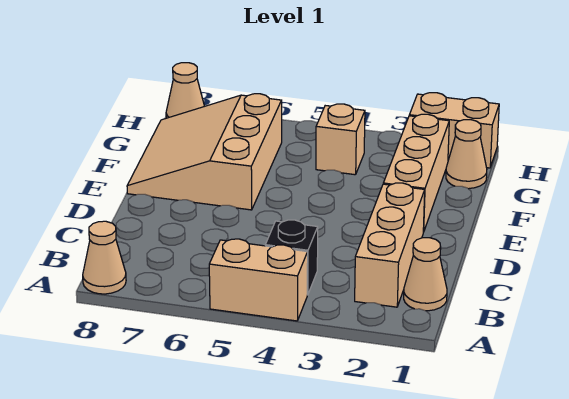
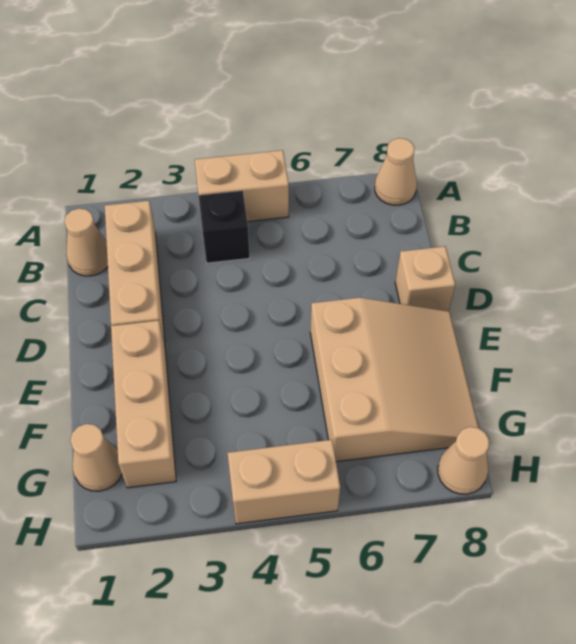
tan 1x1 brick [316,104,365,175] -> tan 1x1 brick moved to [395,246,455,311]
tan 1x2 brick [409,93,499,168] -> tan 1x2 brick moved to [228,440,340,524]

